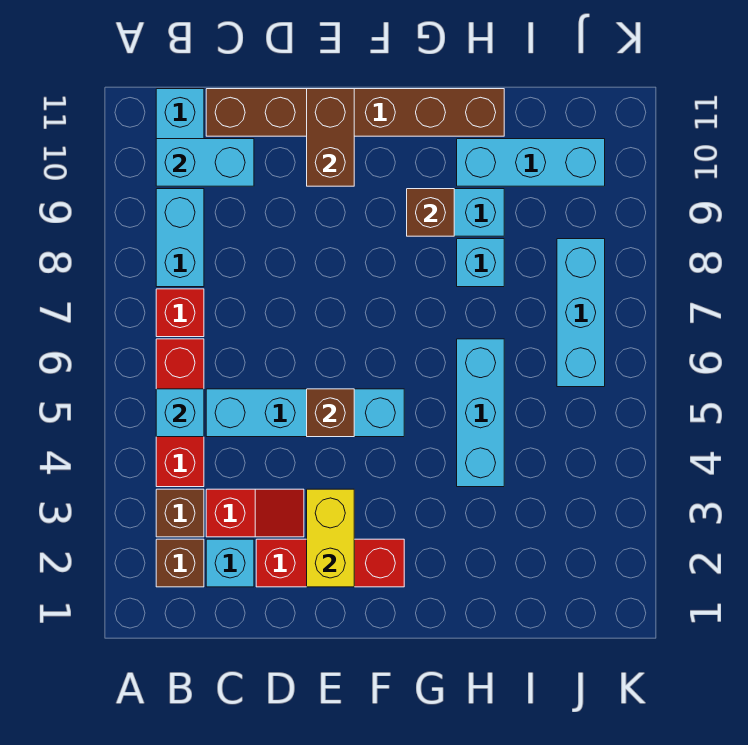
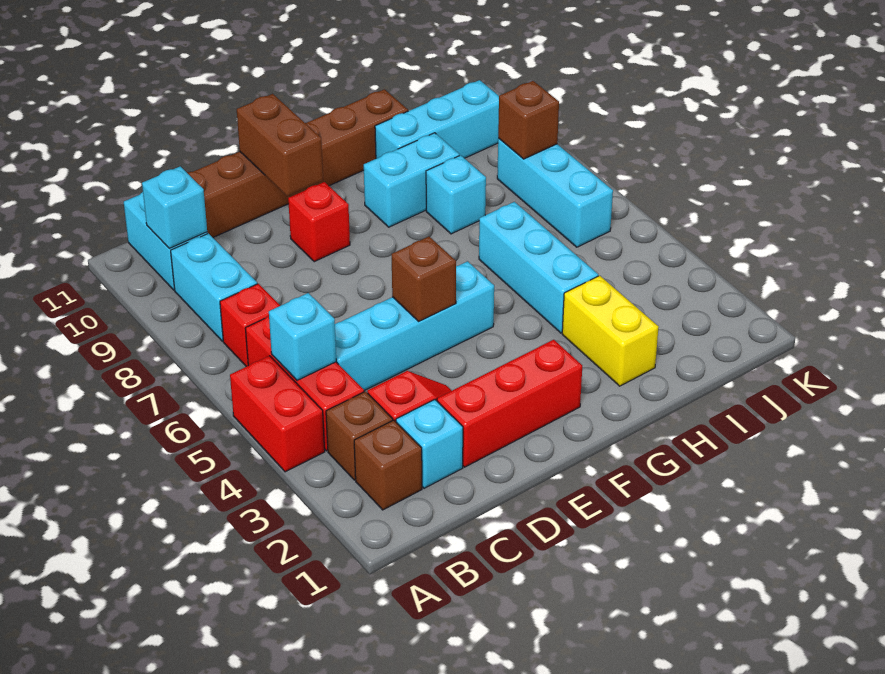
none -> red 1x2 brick [230,356,325,472]
cyan 1x2 brick [156,139,254,186] -> cyan 1x1 brick [142,166,207,249]
yellow 1x2 brick [307,489,354,587] -> yellow 1x2 brick moved to [562,276,659,386]
none -> red 1x1 brick [288,182,350,262]
brown 1x1 brick [407,189,454,236] -> brown 1x1 brick moved to [498,81,559,159]

